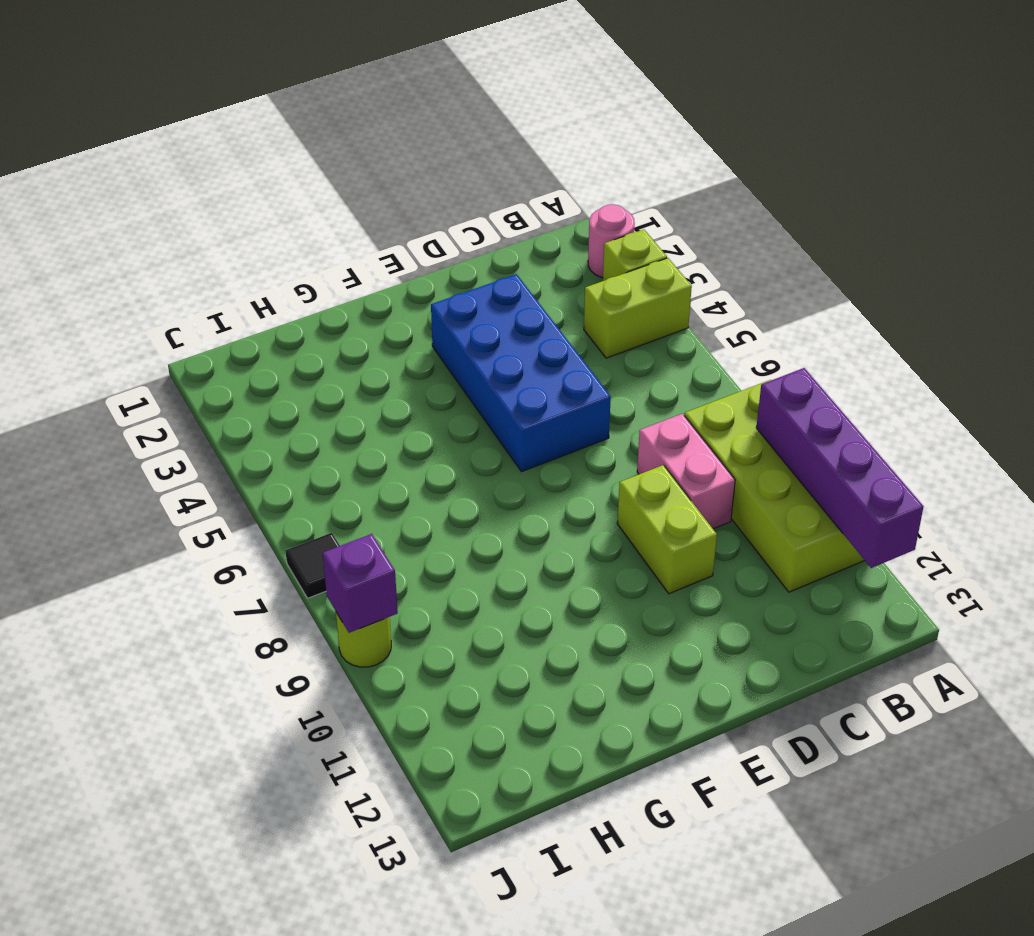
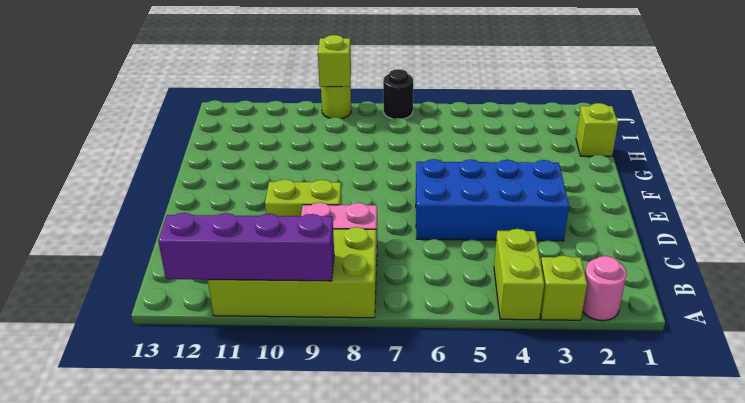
none -> lime 1x1 brick [576,103,618,156]
black 1x1 tile [286,533,340,598] -> black 1x1 round brick [383,69,413,119]
purple 1x1 brick [323,534,398,633] -> lime 1x1 brick [318,35,351,87]

